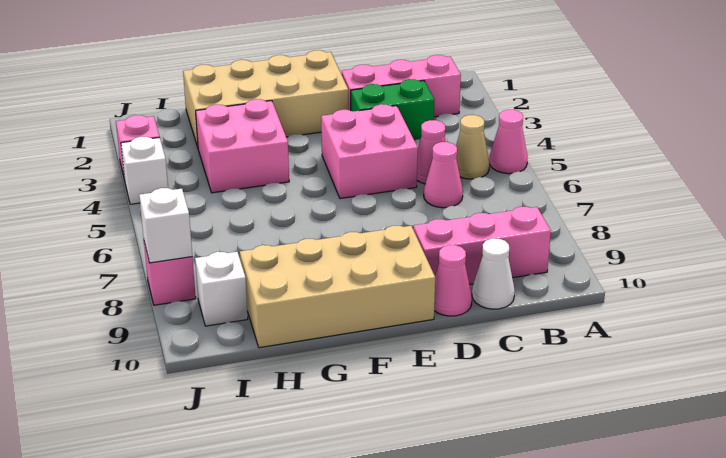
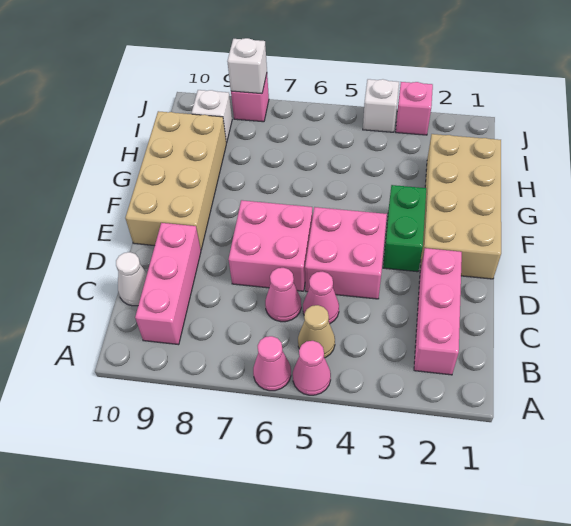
green 1x2 brick [351,79,434,140] -> green 1x2 brick moved to [383,185,426,272]
pink 1x1 cone [434,245,472,316] -> pink 1x1 cone moved to [253,336,291,391]
pink 2x2 brick [196,99,289,193] -> pink 2x2 brick moved to [229,200,313,291]

